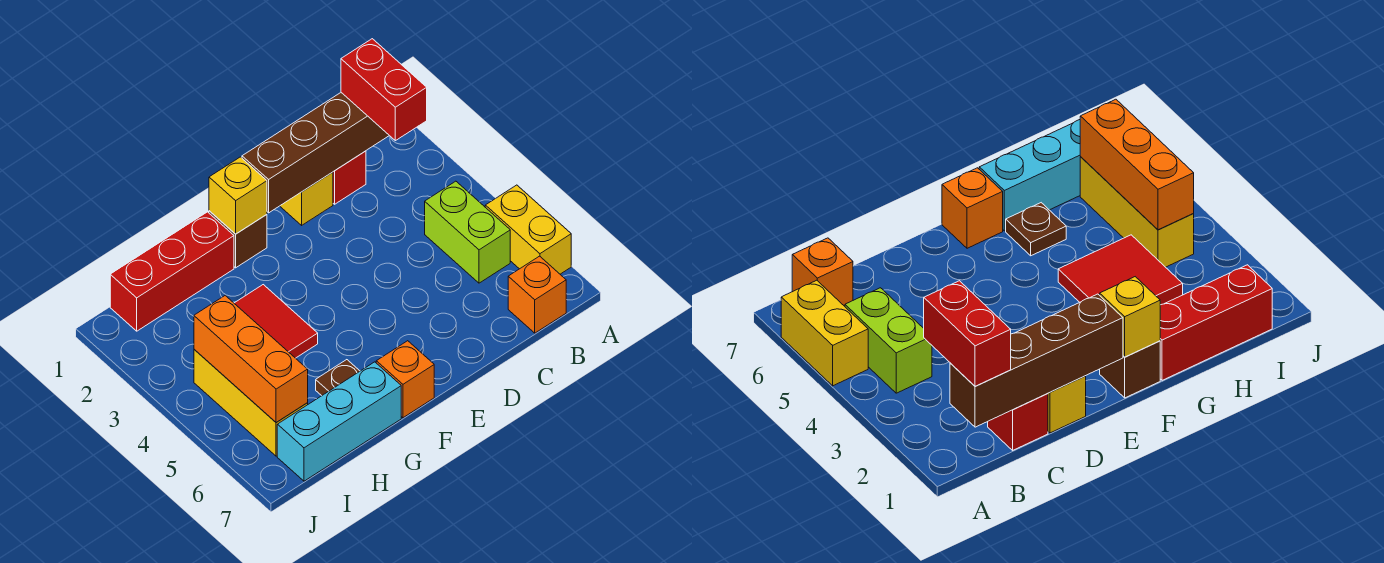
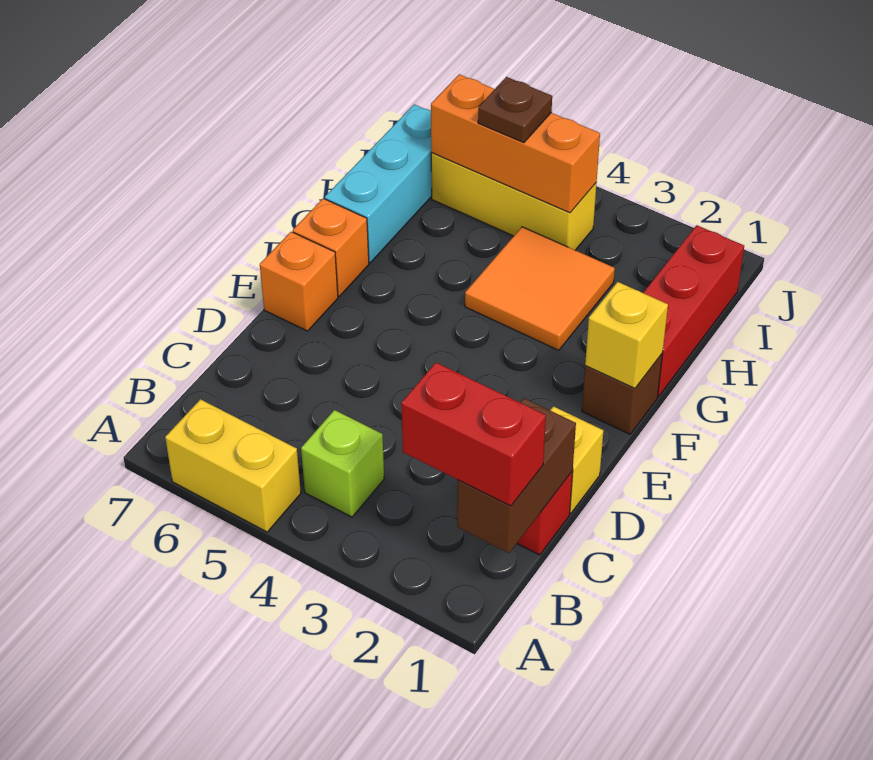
brown 1x4 brick [242,93,389,213] -> brown 1x2 brick [457,398,576,553]
lime 1x2 brick [425,181,510,283] -> lime 1x1 brick [301,410,384,517]
orange 1x1 brick [508,256,566,333] -> orange 1x1 brick moved to [260,232,338,331]
red 2x2 tile [234,285,318,358] -> orange 2x2 tile [465,227,615,350]
brown 1x1 plate [316,360,360,396] -> brown 1x1 plate moved to [478,77,552,143]

